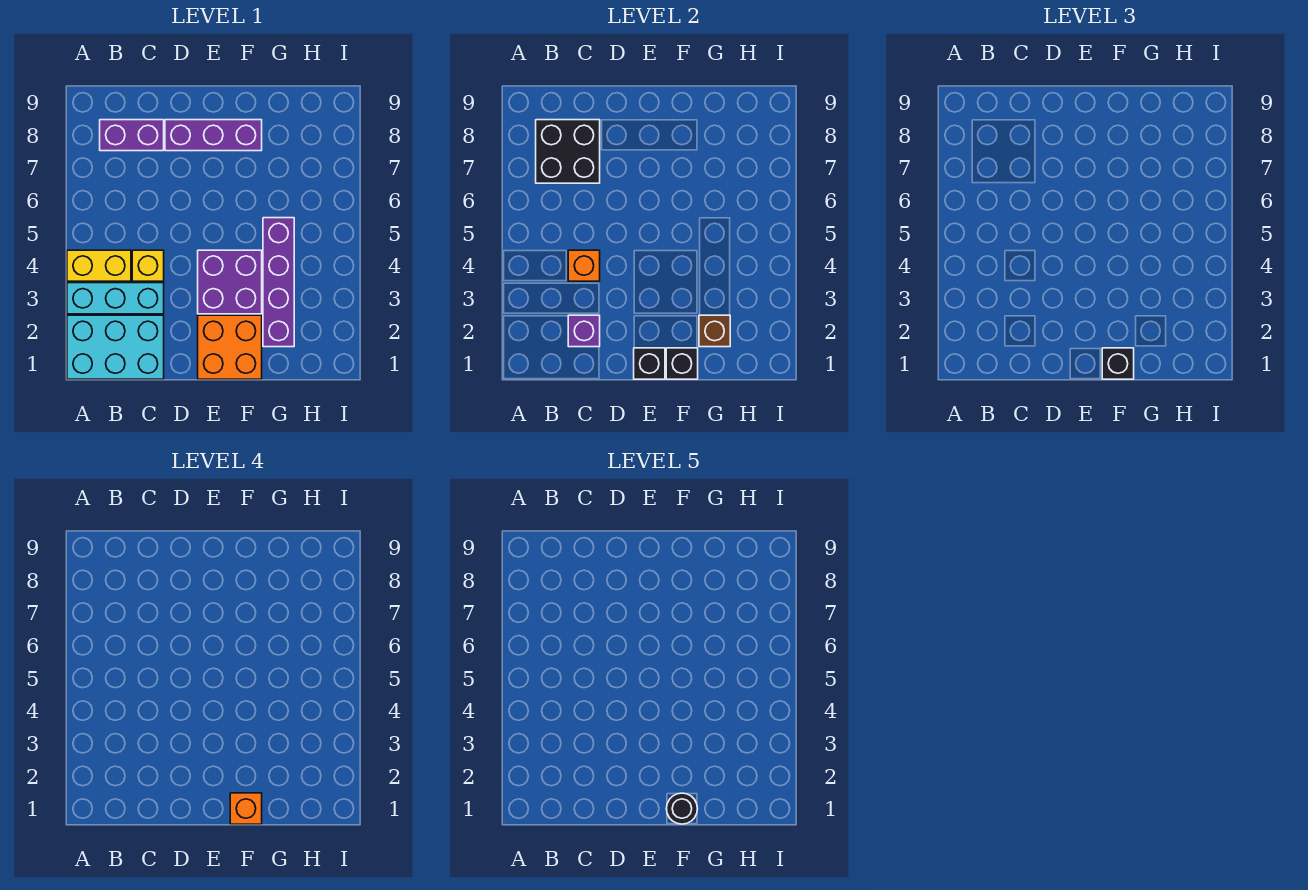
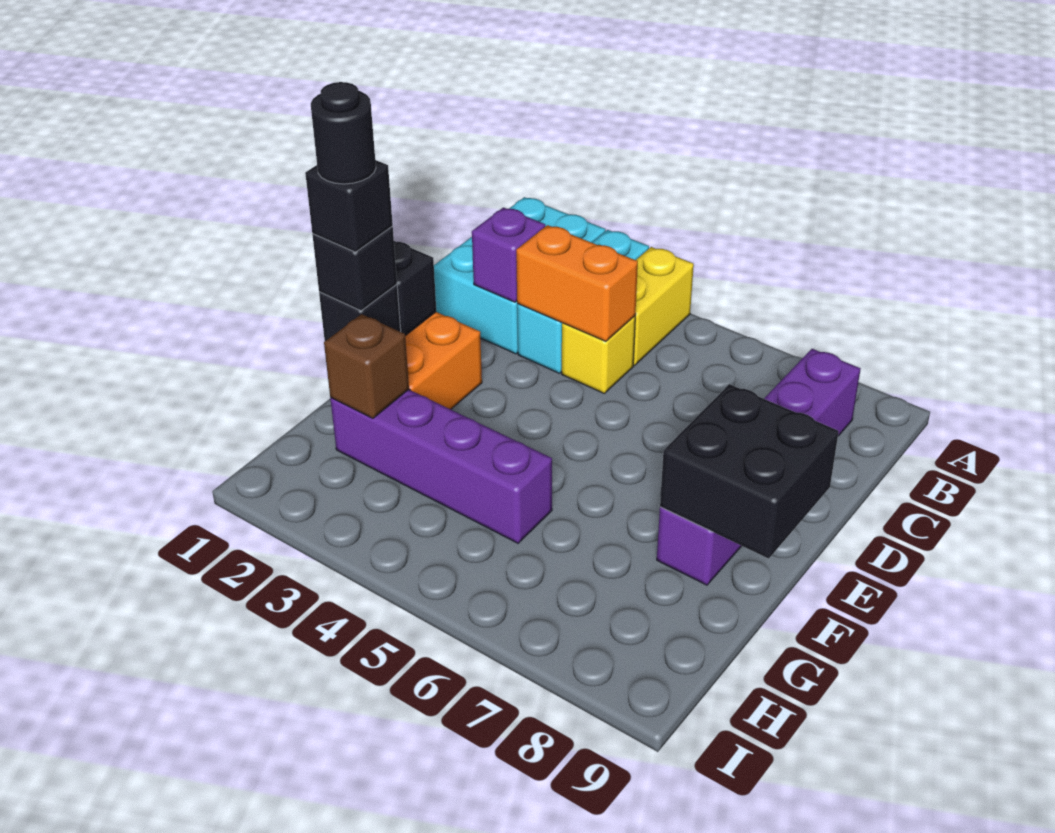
black 2x2 brick [536,120,600,183] -> black 2x2 brick moved to [660,384,839,559]
orange 1x1 brick [568,250,600,281] -> orange 1x2 brick [516,225,638,341]
purple 2x2 brick [198,250,262,314] -> none
orange 1x1 brick [230,793,262,824] -> black 1x1 brick [305,160,393,252]

